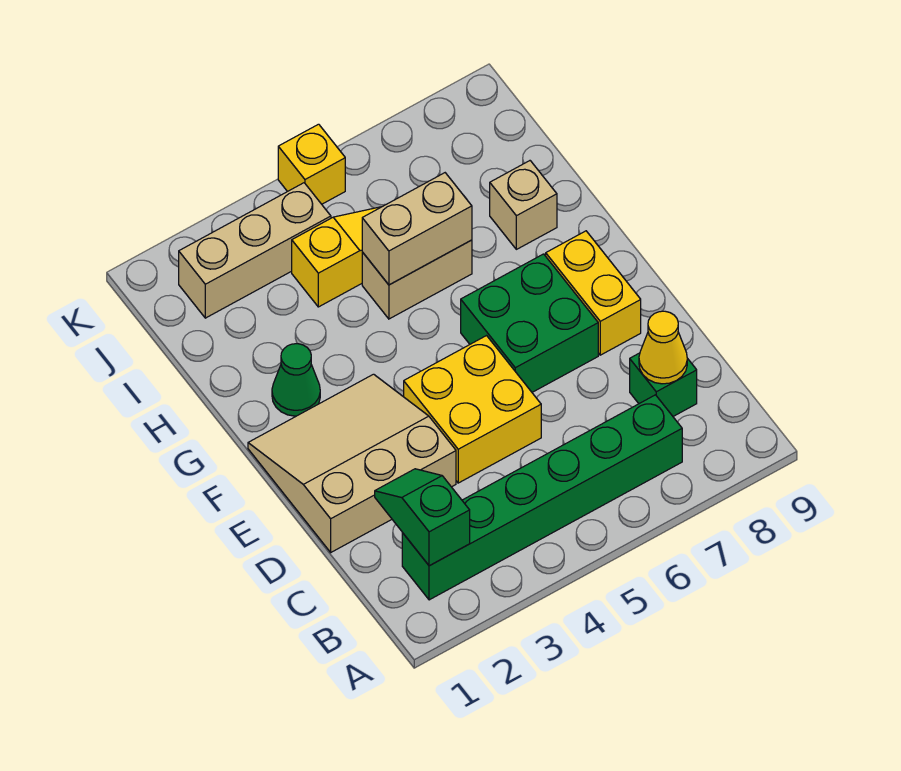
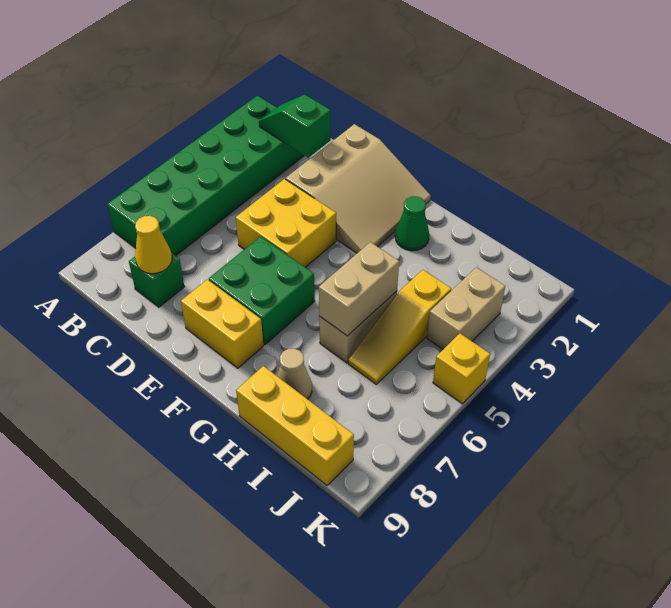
green 1x6 brick [402,395,682,600] -> green 2x6 brick [108,96,304,256]
green 1x2 slope [375,469,470,566] -> green 1x2 slope turned to [259,95,331,158]
tan 1x1 brick [490,161,557,249] -> tan 1x1 cone [277,349,312,399]
none -> yellow 1x3 brick [236,366,354,486]
tan 1x3 brick [179,183,331,318] -> tan 1x2 brick [427,267,505,349]

